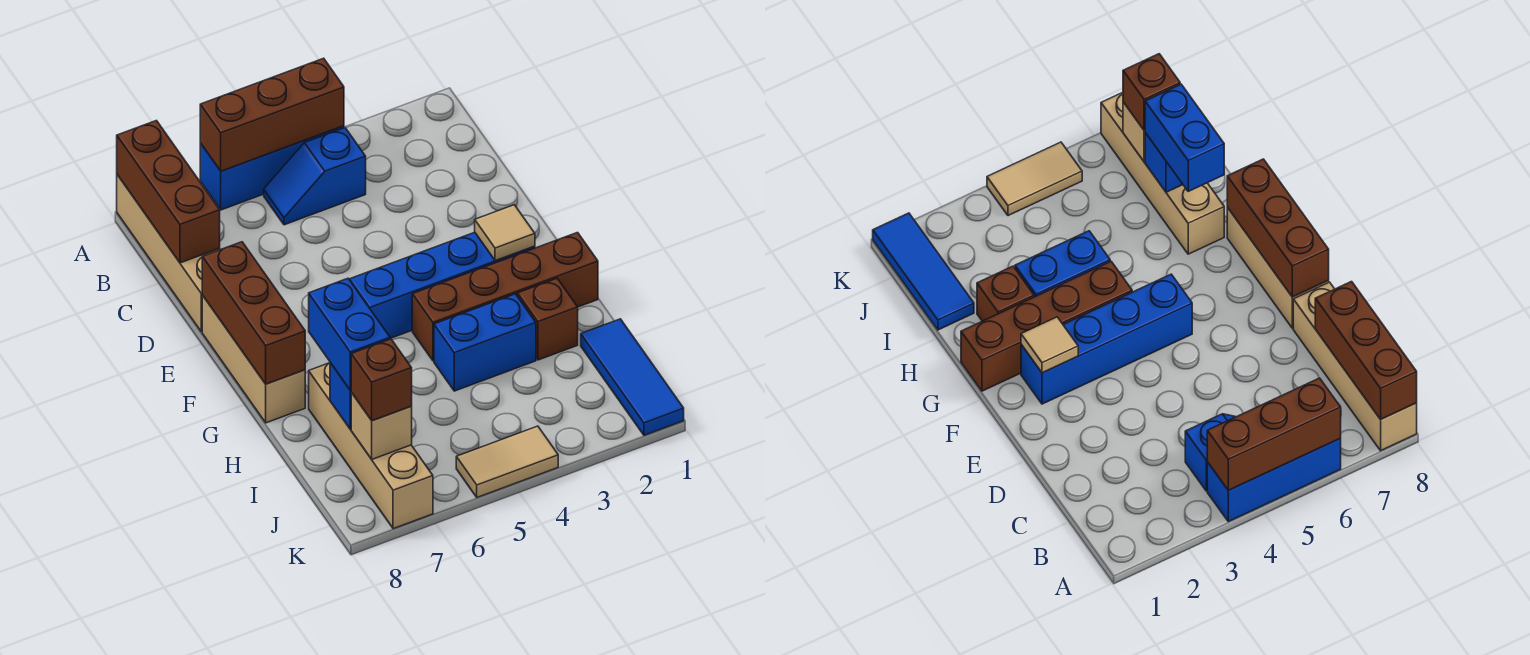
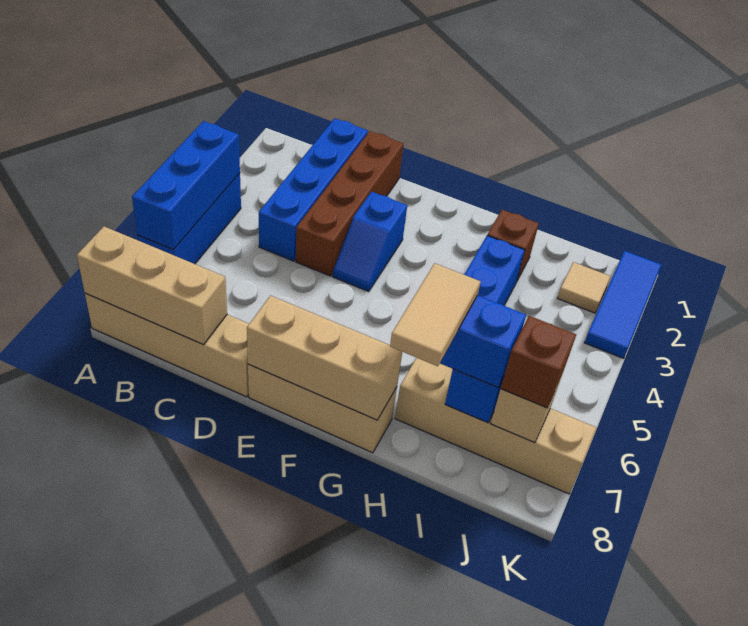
brown 1x3 brick [200,58,344,171] -> blue 1x3 brick [132,121,240,250]
brown 1x3 brick [117,121,220,263] -> tan 1x3 brick [77,227,227,345]
blue 1x2 slope [264,128,366,225] -> blue 1x2 slope moved to [333,192,407,292]
brown 1x3 brick [202,242,305,384] -> tan 1x3 brick [247,296,402,420]
blue 1x4 brick [349,232,535,338] -> blue 1x4 brick moved to [259,118,368,261]
tan 1x1 tile [475,205,535,261] -> tan 1x1 tile moved to [558,262,611,313]
brown 1x4 brick [412,233,598,361] -> brown 1x4 brick moved to [296,131,403,276]
blue 1x3 tile [581,319,684,435] -> blue 1x3 tile turned to [585,251,661,358]
tan 1x2 tile [456,426,558,497] -> tan 1x2 tile moved to [390,263,481,366]

